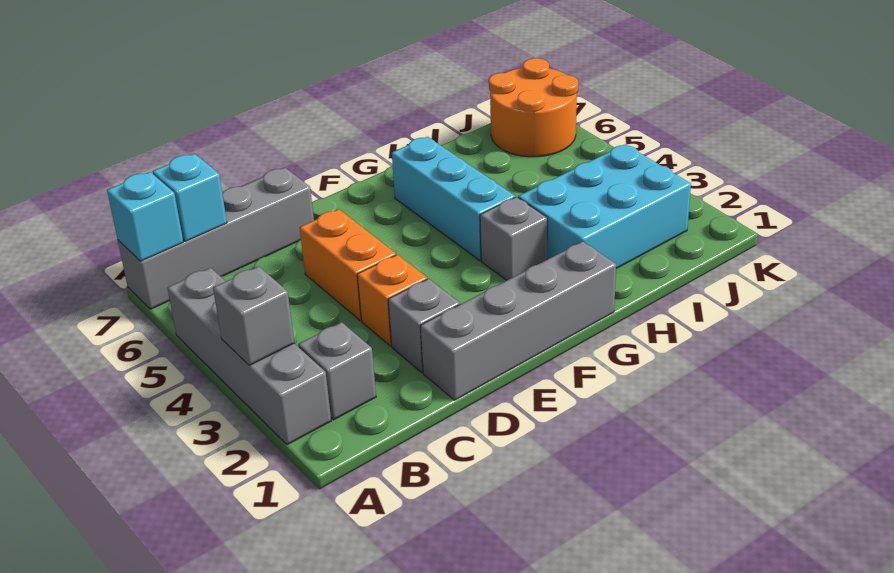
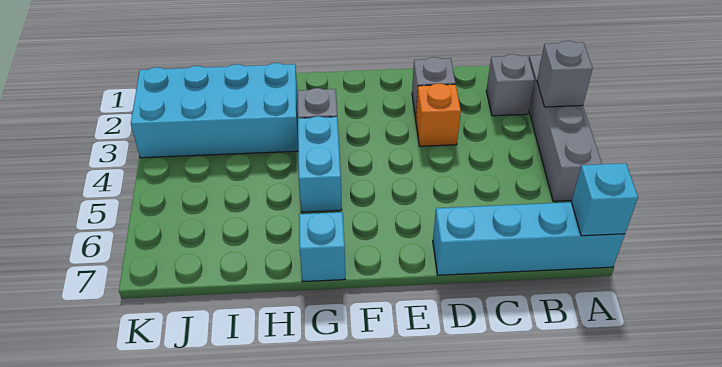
grey 1x4 brick [118,168,314,309] -> cyan 1x4 brick [433,202,625,275]
cyan 1x1 brick [153,154,227,241] -> cyan 1x1 brick moved to [299,212,345,282]
grey 1x4 brick [420,241,616,400] -> none
orange 1x2 brick [300,209,396,321] -> none
cyan 1x3 brick [392,137,515,260] -> cyan 1x2 brick [298,116,342,212]
cyan 2x3 brick [518,144,691,268] -> cyan 2x4 brick [131,63,298,158]
orange 2x2 round brick [489,58,578,157] -> none

